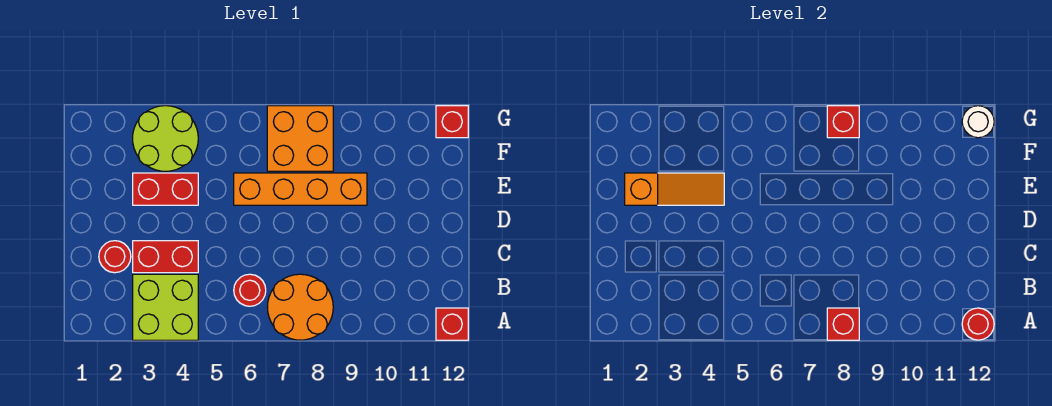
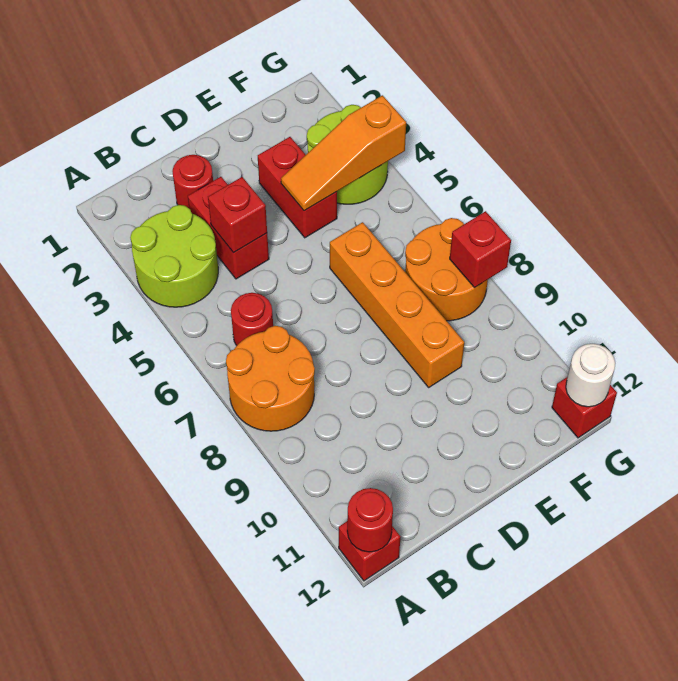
lime 2x2 brick [133,274,198,340] -> lime 2x2 round brick [130,205,218,307]
red 1x1 brick [827,308,859,340] -> red 1x1 brick moved to [208,177,267,253]
orange 1x3 slope [625,173,724,205] -> orange 1x3 slope turned to [281,95,406,211]
orange 2x2 brick [267,106,333,171] -> orange 2x2 round brick [405,218,488,321]

